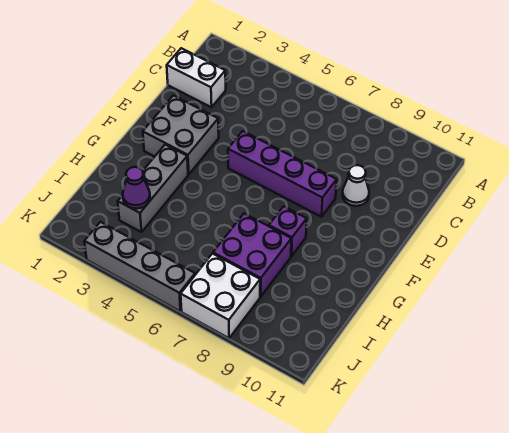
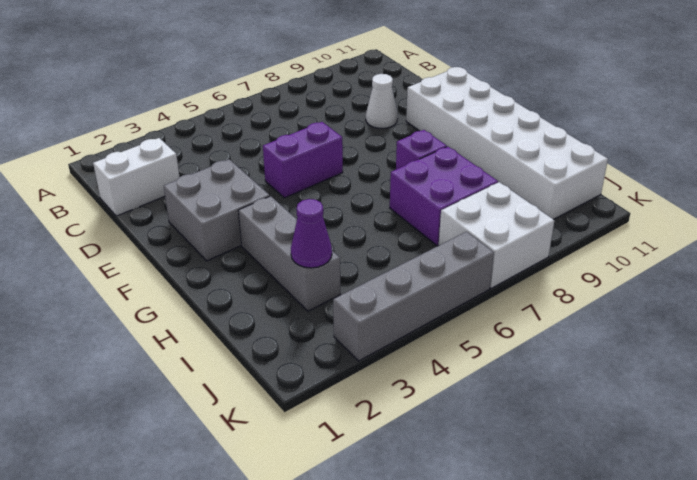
purple 1x4 brick [228,131,337,217] -> purple 1x2 brick [263,122,343,198]
none -> white 2x6 brick [406,67,608,220]

